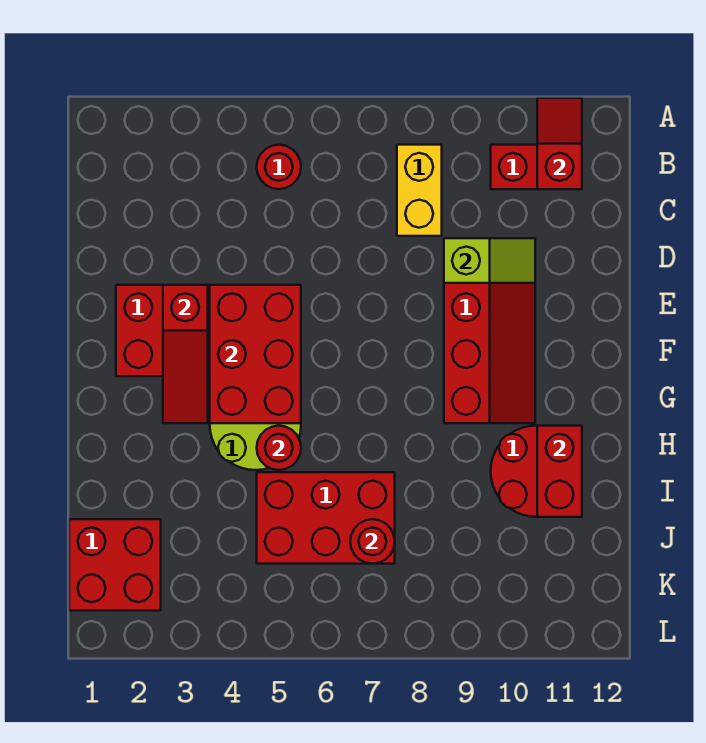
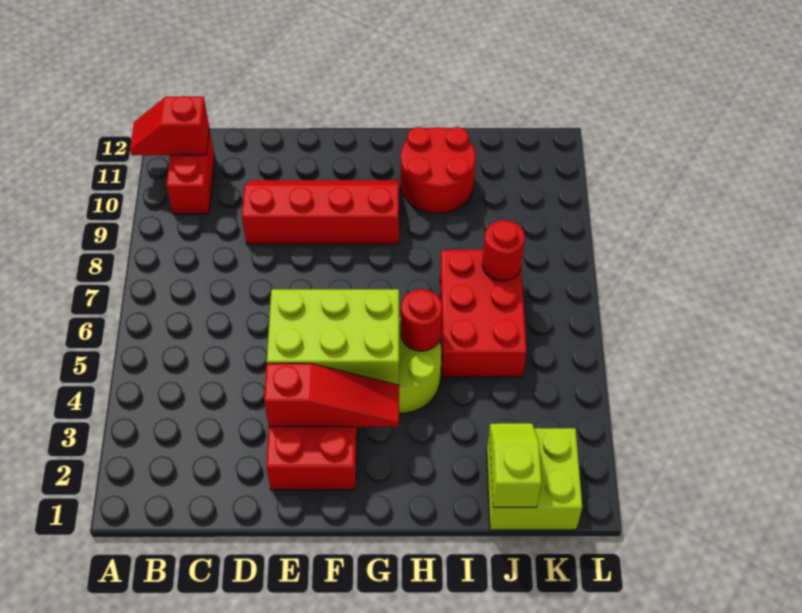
red 1x1 round brick [257,145,301,189] -> none
yellow 1x2 brick [397,145,442,236] -> none
lime 1x2 slope [444,238,535,283] -> lime 1x2 slope moved to [490,423,541,507]
red 2x3 brick [210,285,301,423] -> lime 2x3 brick [267,289,399,385]
red 1x2 brick [537,426,582,517] -> none
red 2x2 brick [69,519,161,611] -> lime 2x2 brick [487,428,582,530]

